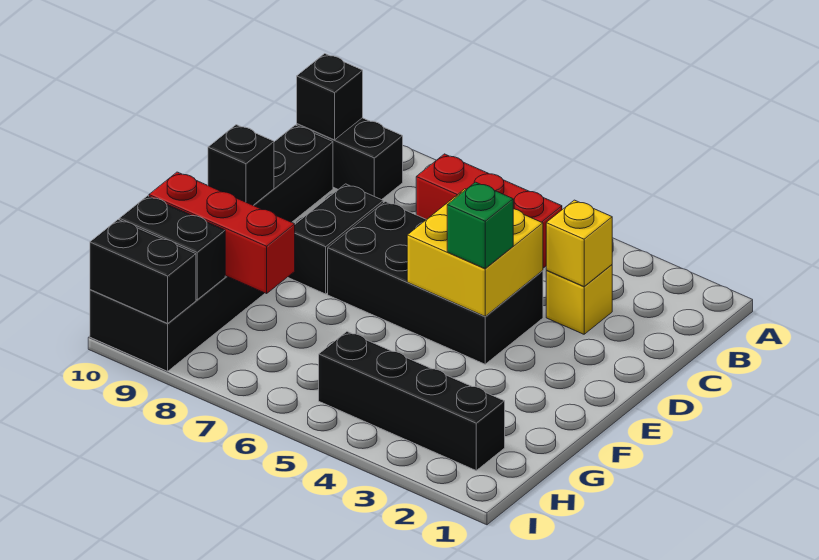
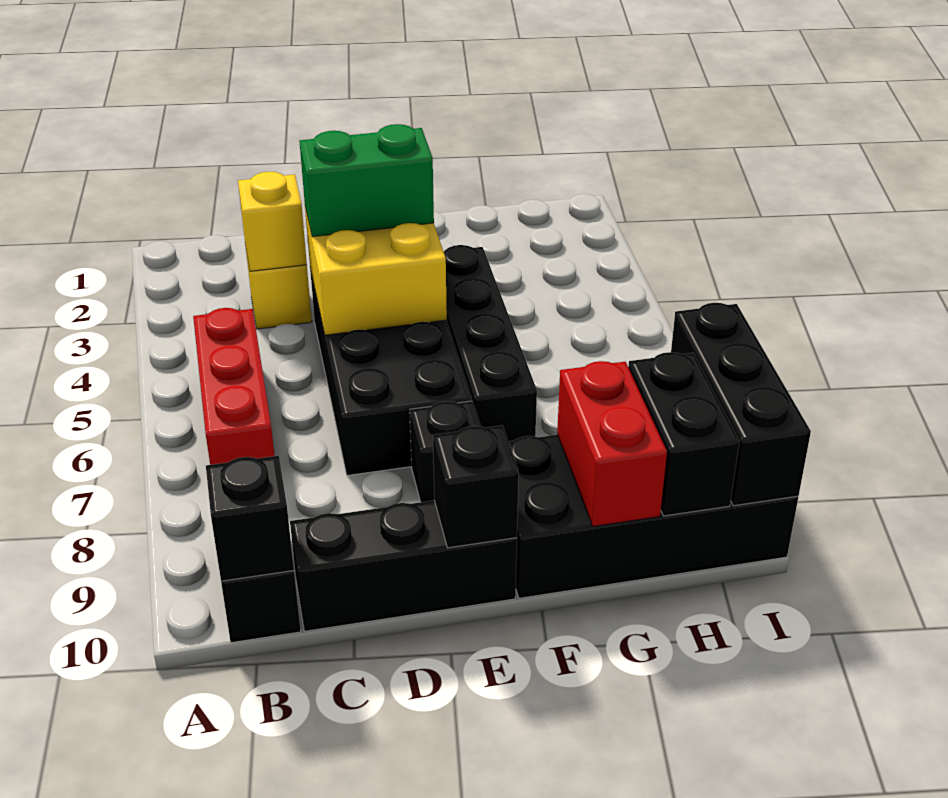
black 1x2 brick [288,184,383,294] -> black 1x1 brick [410,401,481,502]
green 1x1 brick [447,182,513,269] -> green 1x2 brick [300,124,434,237]
red 1x3 brick [149,172,295,294] -> red 1x2 brick [557,361,667,526]
black 1x4 brick [319,332,505,470] -> black 1x4 brick moved to [444,245,537,441]
black 1x2 brick [90,220,196,323] -> black 1x3 brick [671,303,811,506]

